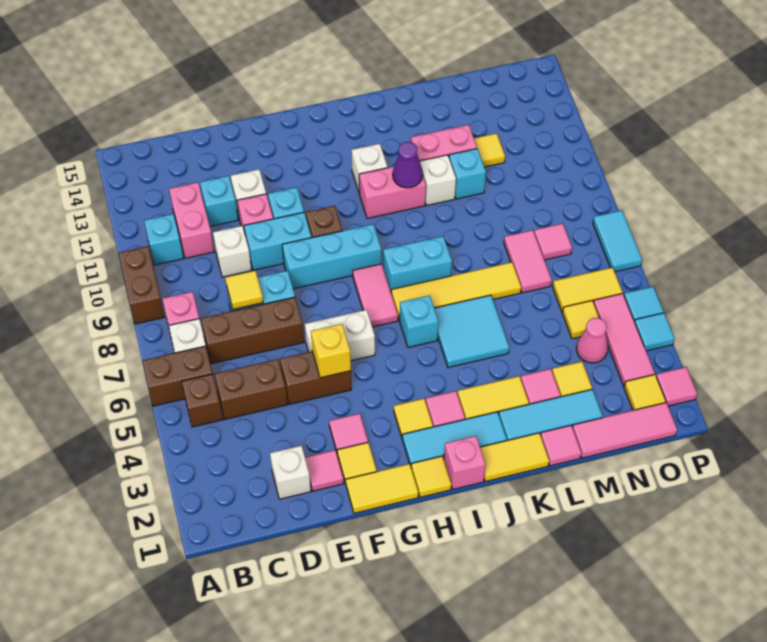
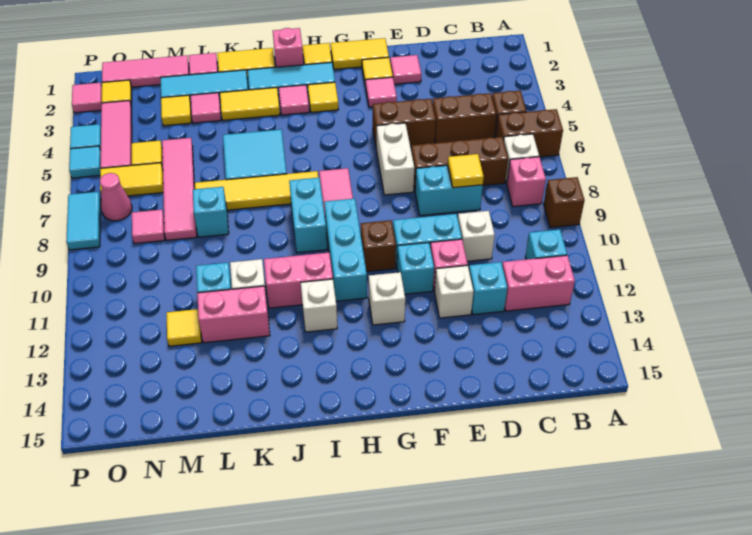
brown 1x2 brick [119,246,165,324] -> brown 1x1 brick [544,177,585,228]
pink 1x2 brick [169,182,214,258] -> pink 1x2 brick turned to [502,255,575,311]
white 1x1 brick [270,446,311,499] -> white 1x1 brick moved to [369,272,405,325]
yellow 1x1 brick [311,324,351,378] -> none
white 1x2 brick [305,310,375,361] -> white 1x2 brick turned to [377,123,414,195]
cyan 1x3 brick [282,224,381,289] -> cyan 1x3 brick turned to [324,199,367,301]
cyan 1x1 brick [399,296,438,348] -> cyan 1x1 brick moved to [193,187,229,237]
cyan 1x2 brick [383,236,452,291] -> cyan 1x2 brick turned to [289,178,327,253]
purple 1x1 cone [393,142,423,188] -> none
pink 1x2 tile [504,230,552,293] -> pink 1x4 tile [162,138,197,240]
pink 1x1 cone [576,318,608,363] -> pink 1x1 cone moved to [100,173,132,221]

